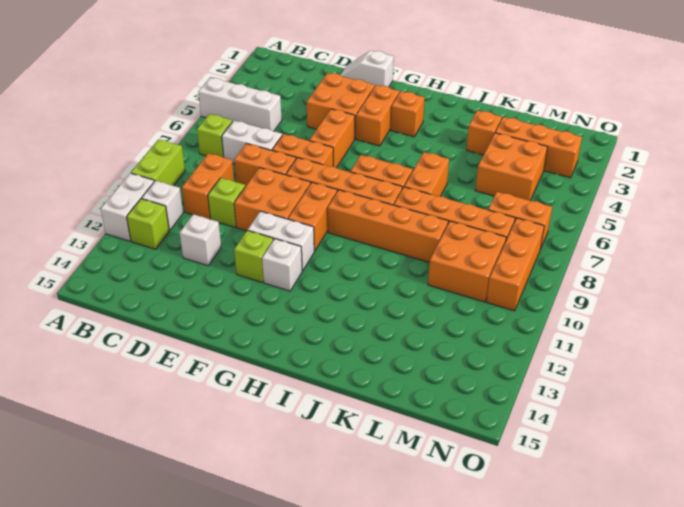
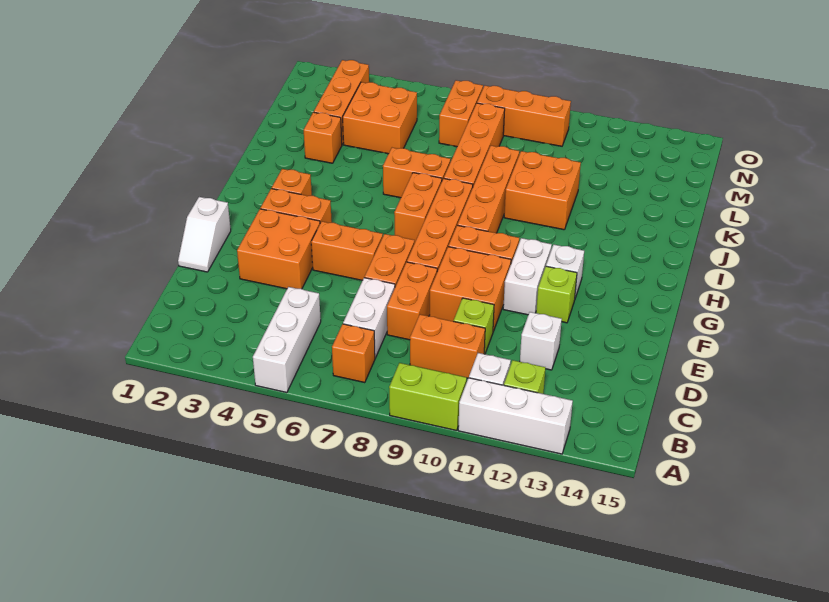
white 1x2 brick [101,173,154,241] -> white 1x3 brick [458,378,573,454]
lime 1x1 brick [197,114,233,157] -> orange 1x1 brick [332,324,375,383]
orange 2x2 brick [428,221,506,302] -> orange 2x2 brick moved to [504,151,581,230]

